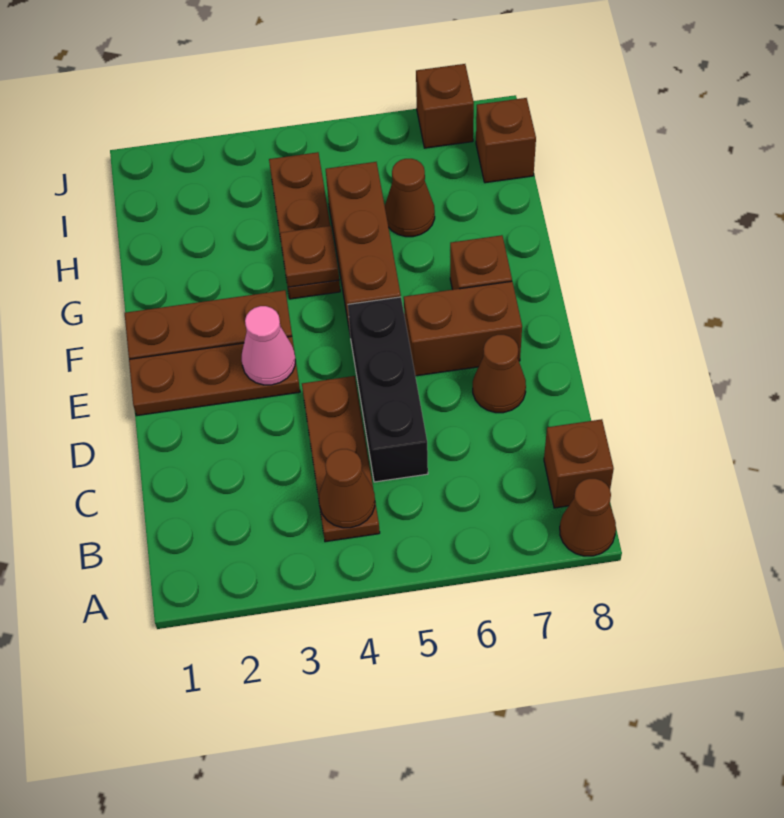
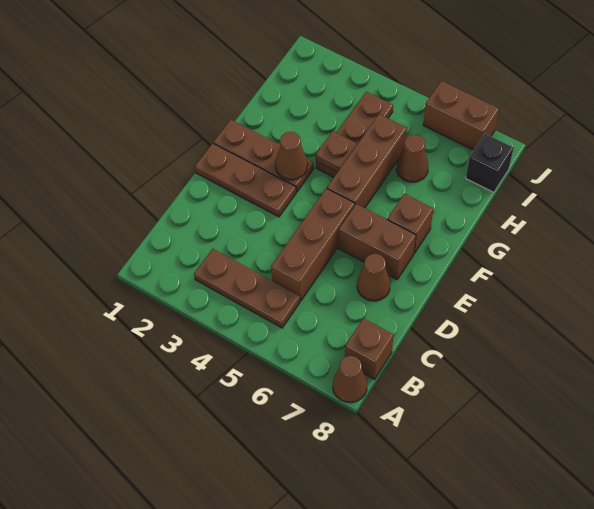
brown 1x3 plate [302,376,380,542] -> brown 1x3 plate turned to [194,249,300,328]
brown 1x1 cone [319,449,375,528] -> brown 1x1 cone moved to [275,132,308,180]
black 1x3 brick [348,297,428,482] -> brown 1x3 brick [271,188,355,301]
pink 1x1 cone [241,306,295,385] -> none
brown 1x1 brick [476,98,536,183] -> black 1x1 brick [466,134,514,192]
brown 1x1 brick [416,64,474,148] -> brown 1x2 brick [423,81,499,150]

